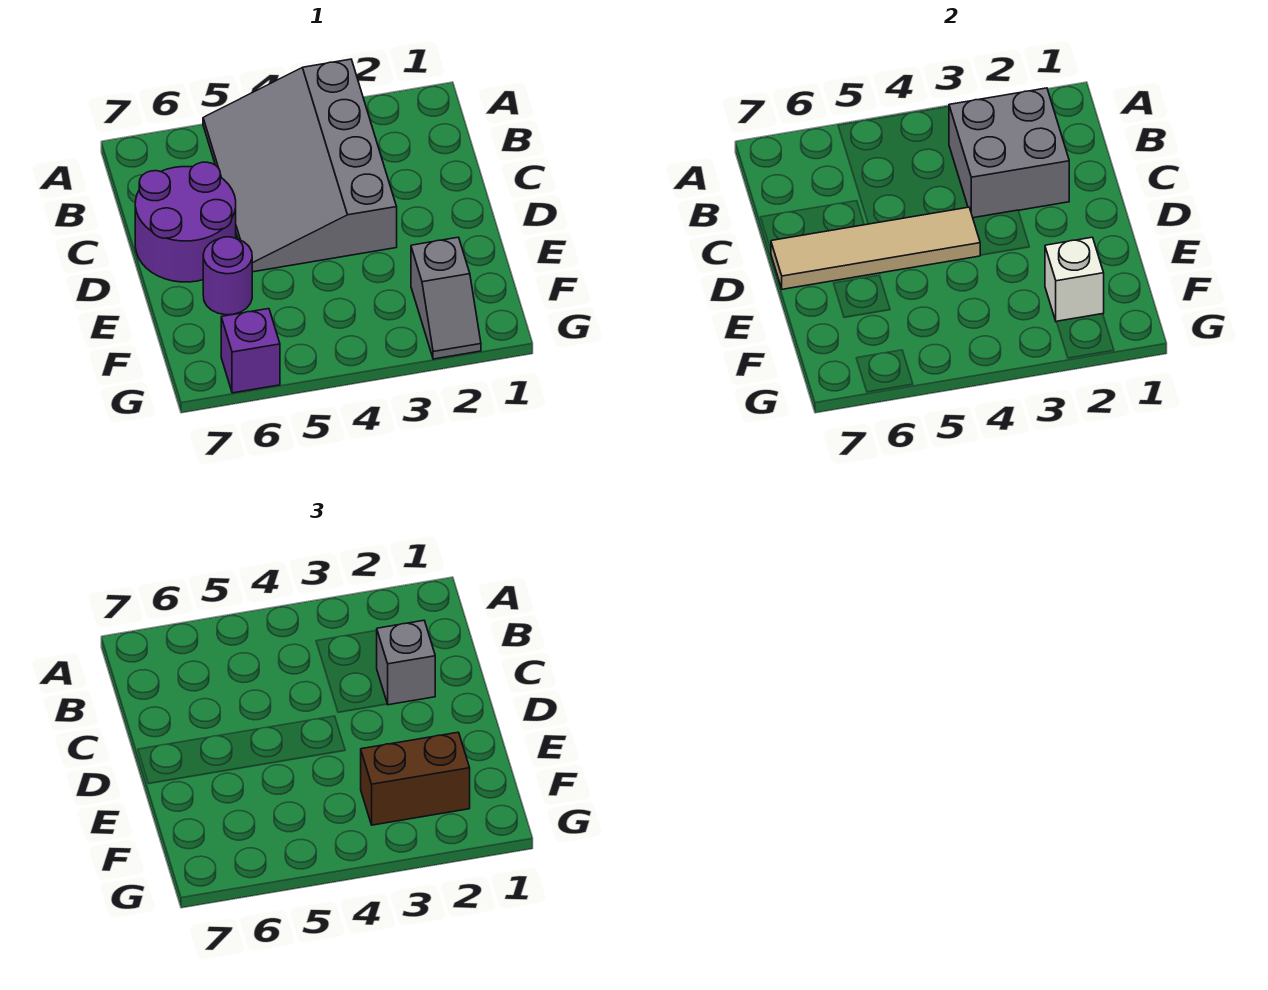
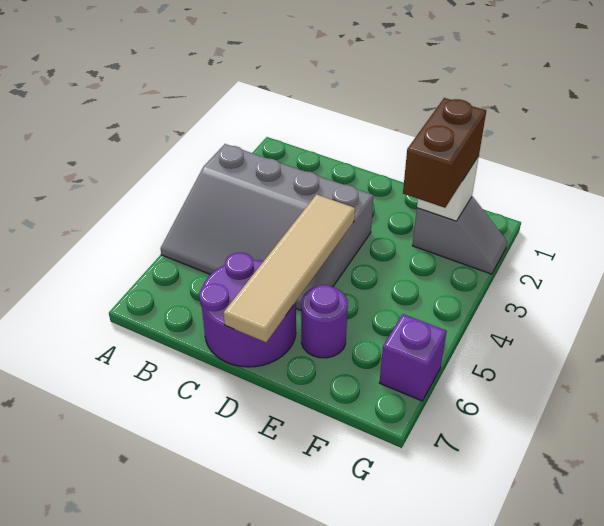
grey 2x2 brick [949,88,1069,218] -> none
grey 1x1 brick [377,620,435,705] -> none

